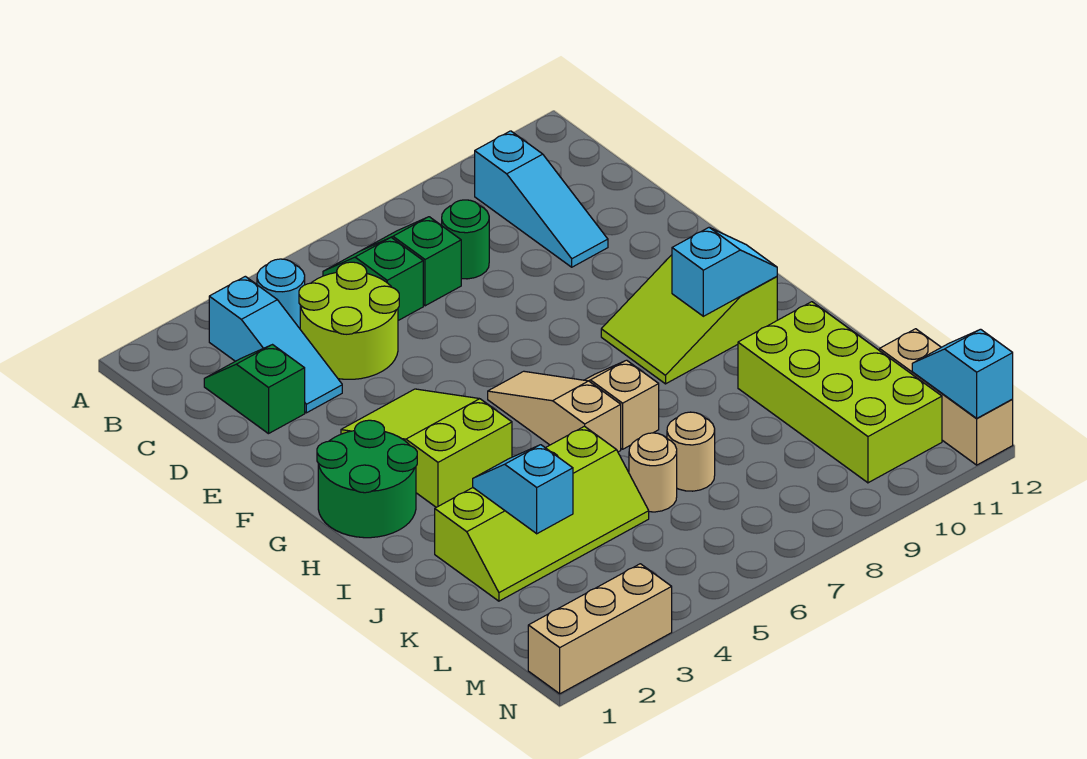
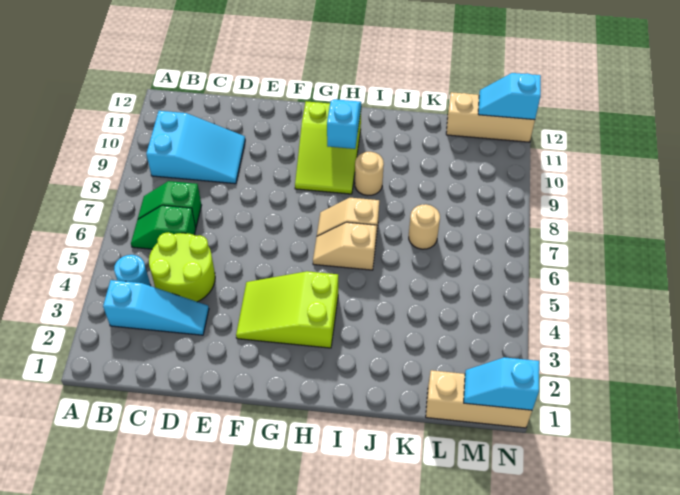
cyan 1x3 slope [475,131,608,267] -> cyan 2x3 slope [146,111,245,184]
green 1x2 slope [204,345,305,434] -> none
green 1x1 round brick [442,200,489,279] -> none
green 2x2 round brick [317,420,417,538] -> none
tan 1x3 slope [488,371,621,452] -> tan 1x2 slope [313,222,377,270]
lime 2x4 slope [435,426,649,601] -> none
cyan 1x2 slope [473,445,573,534] -> cyan 1x2 slope moved to [464,357,539,410]
lime 2x4 brick [738,302,942,483] -> none
tan 1x1 round brick [629,433,677,512] -> tan 1x1 round brick moved to [355,152,384,196]
tan 1x3 brick [528,564,672,694] -> tan 1x3 brick turned to [426,370,532,428]

